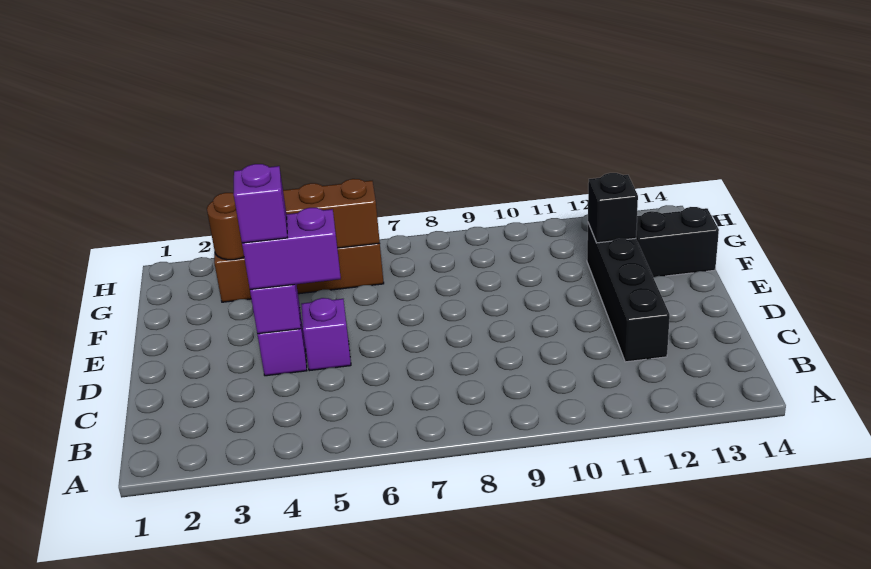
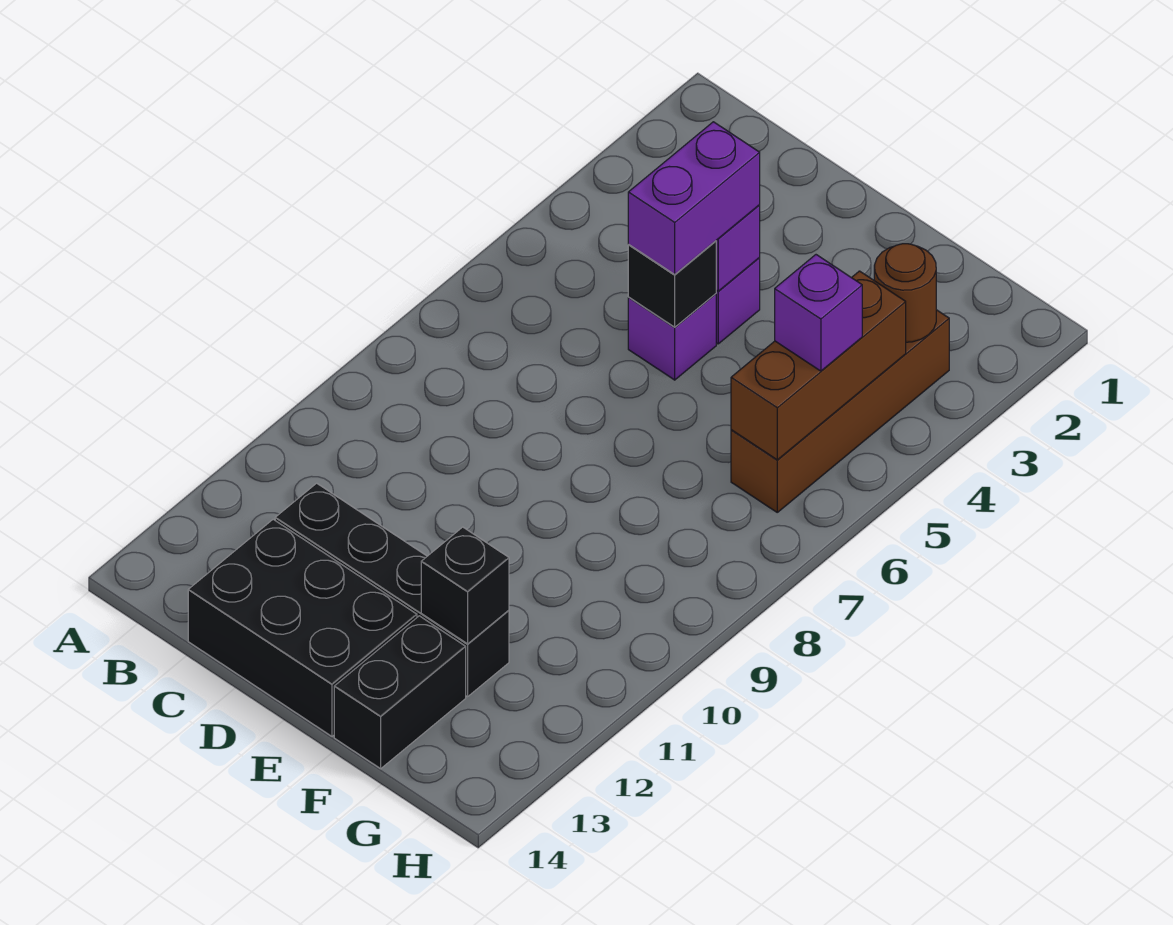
none -> black 2x3 brick [188,519,417,736]
purple 1x1 brick [234,164,287,243] -> purple 1x1 brick moved to [775,255,862,371]
none -> black 1x1 brick [628,241,716,327]

